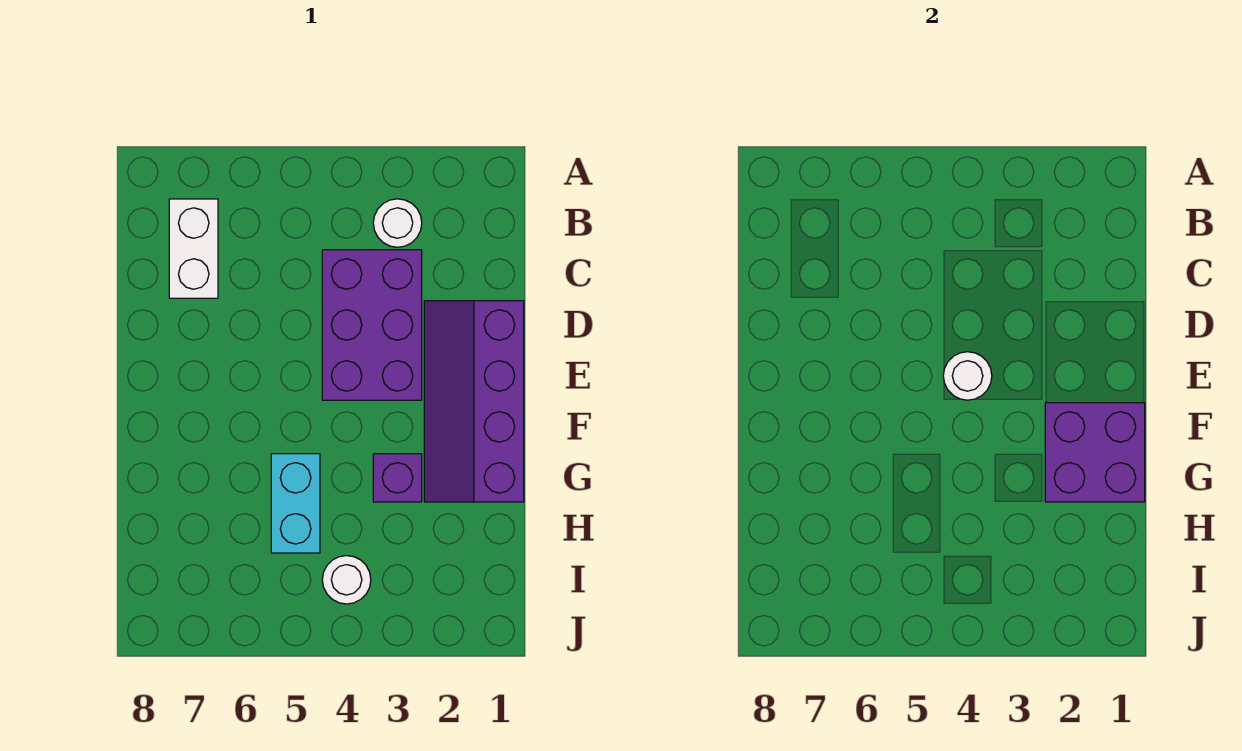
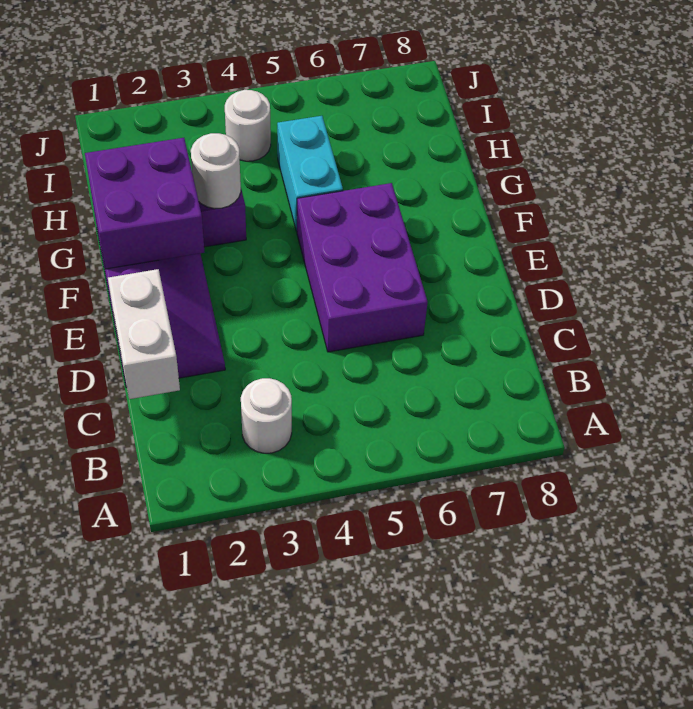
white 1x2 brick [169,199,218,298] -> white 1x2 brick moved to [108,269,180,399]
purple 2x3 brick [322,250,422,400] -> purple 2x3 brick moved to [297,183,428,352]
white 1x1 round brick [943,352,992,400] -> white 1x1 round brick moved to [191,133,241,209]

